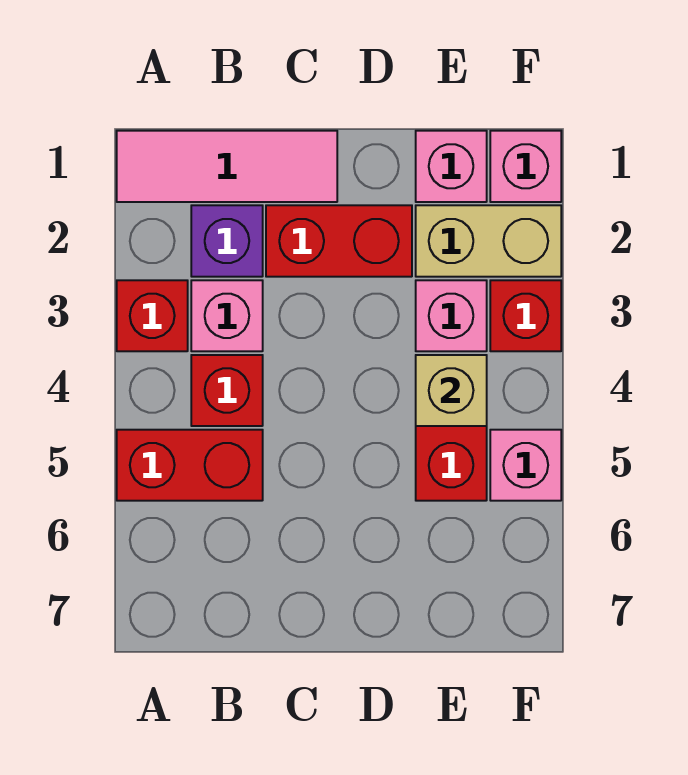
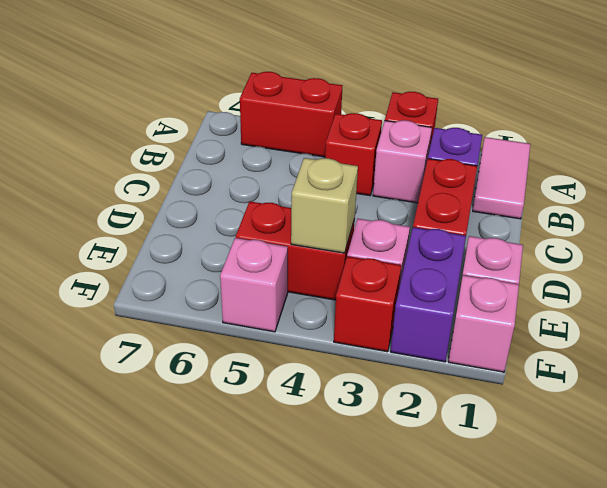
pink 1x3 tile [117,131,337,202] -> pink 1x2 tile [473,137,530,219]
red 1x2 brick [117,430,263,501] -> red 1x2 brick turned to [240,72,342,157]
tan 1x2 brick [416,205,561,277] -> purple 1x2 brick [391,227,466,362]

